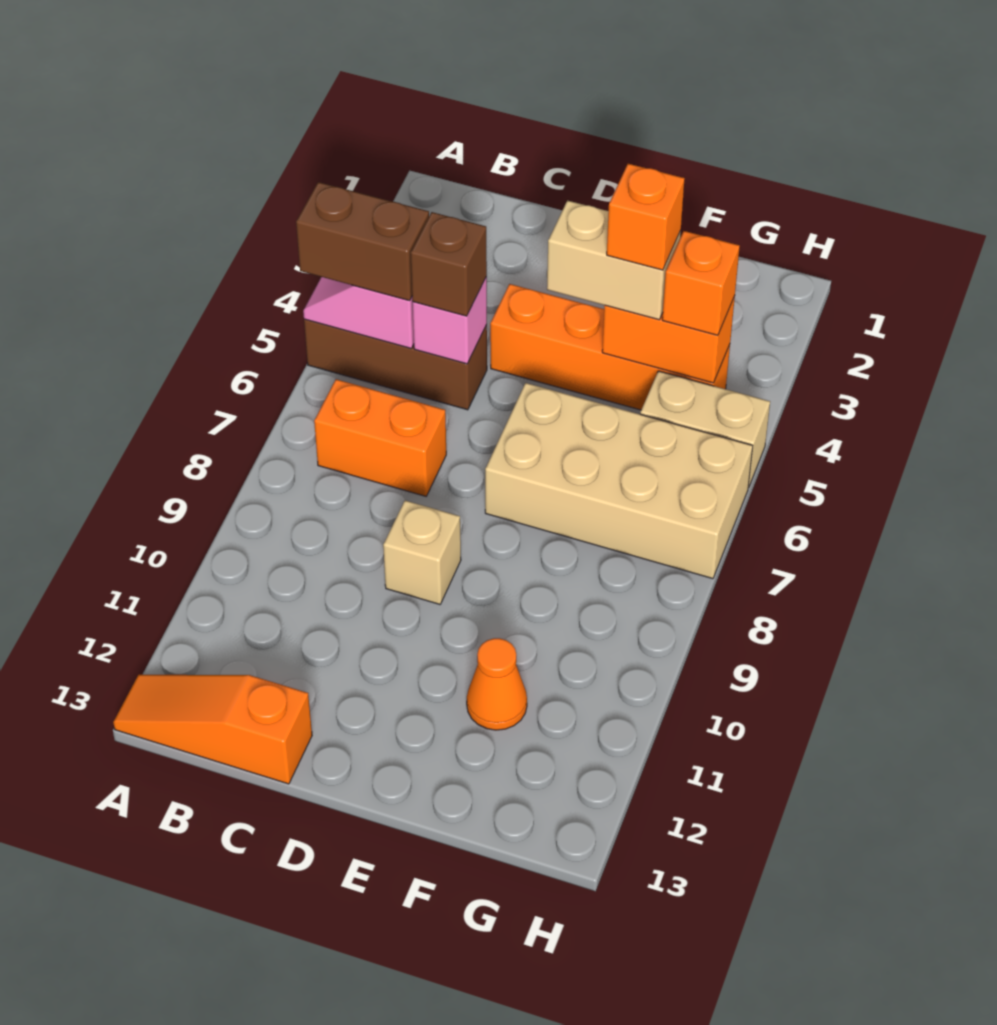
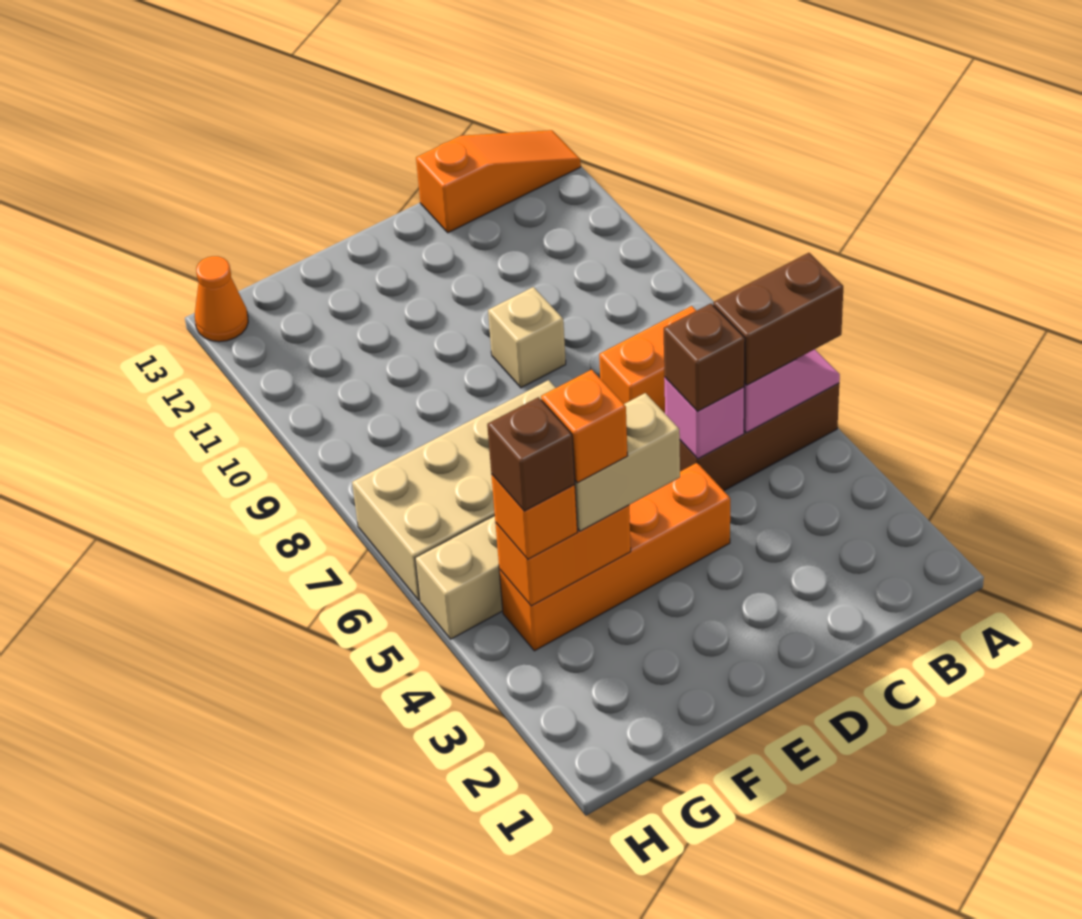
orange 1x1 cone [467,638,527,730] -> orange 1x1 cone moved to [195,256,248,342]
none -> brown 1x1 brick [487,397,575,511]

